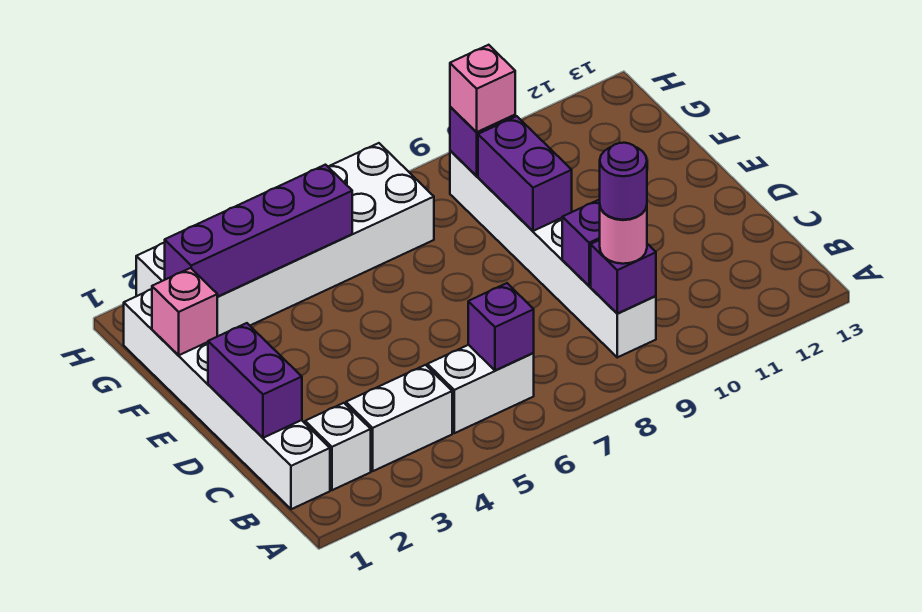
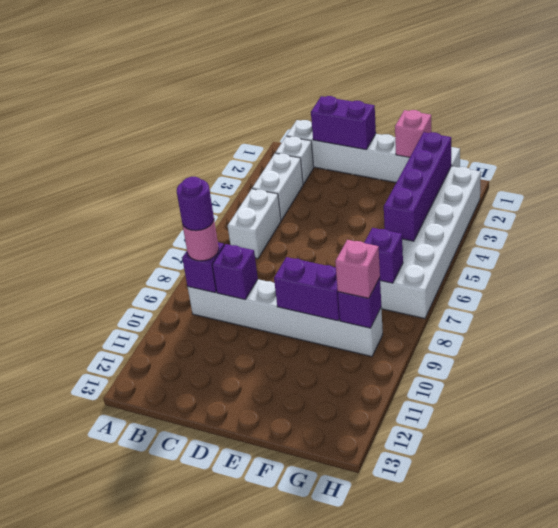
purple 1x1 brick [468,283,534,370] -> purple 1x1 brick moved to [364,228,403,283]

